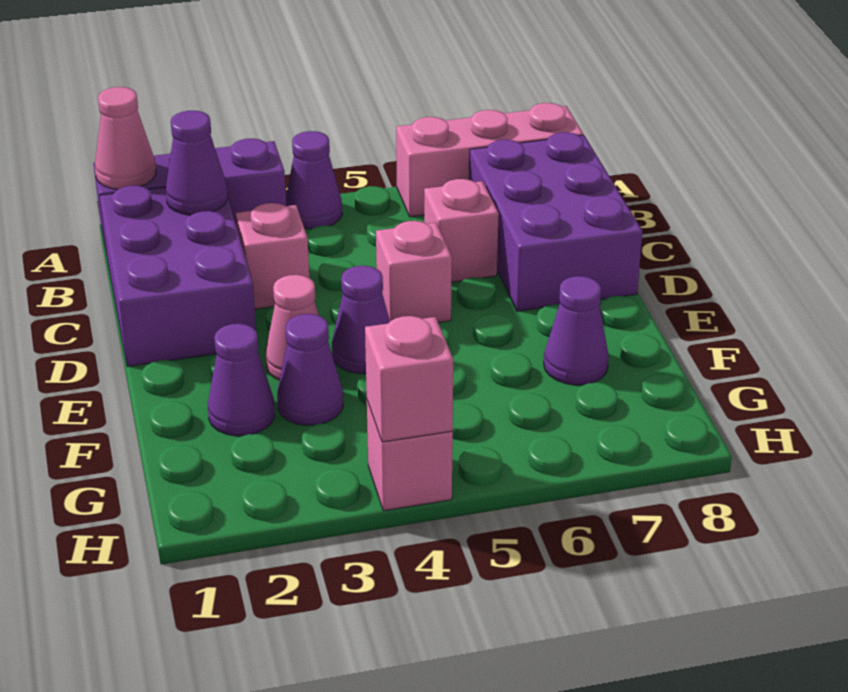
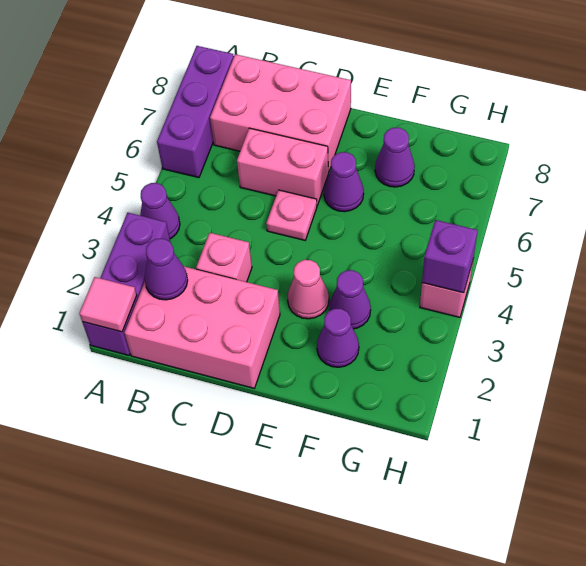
pink 1x1 cone [95,87,156,189] -> pink 1x1 tile [79,277,137,332]
pink 1x3 brick [396,103,583,217] -> purple 1x3 brick [157,46,234,178]
purple 2x3 brick [99,185,256,367] -> pink 2x3 brick [125,266,280,388]
purple 2x3 brick [469,132,643,311] -> pink 2x3 brick [210,54,351,172]
pink 1x1 brick [424,179,499,282] -> pink 1x2 brick [237,128,328,205]
pink 1x1 brick [376,221,452,323] -> pink 1x1 plate [266,190,317,240]
purple 1x1 cone [332,266,390,374] -> purple 1x1 cone moved to [324,152,364,212]
pink 1x1 brick [365,316,454,442] -> purple 1x1 brick [422,220,478,293]

